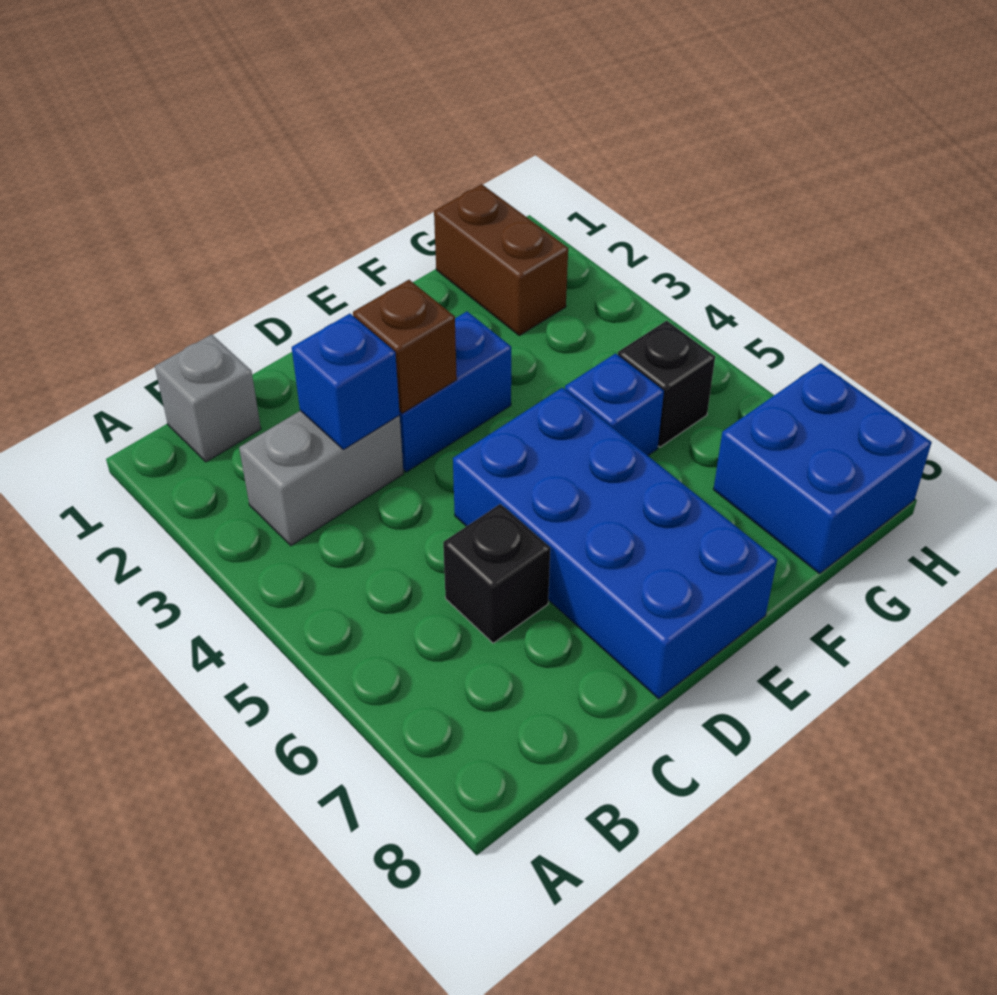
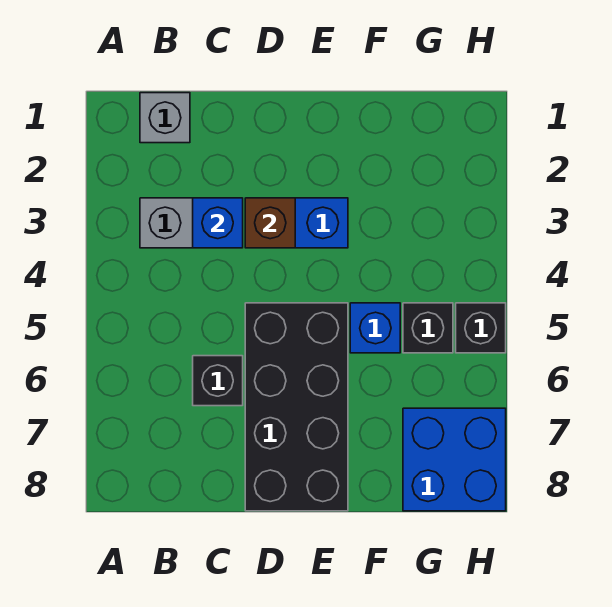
blue 2x4 brick [453,388,777,699] -> black 2x4 brick [245,303,348,511]
brown 1x2 brick [434,184,568,335] -> none
none -> black 1x1 brick [456,303,506,353]

